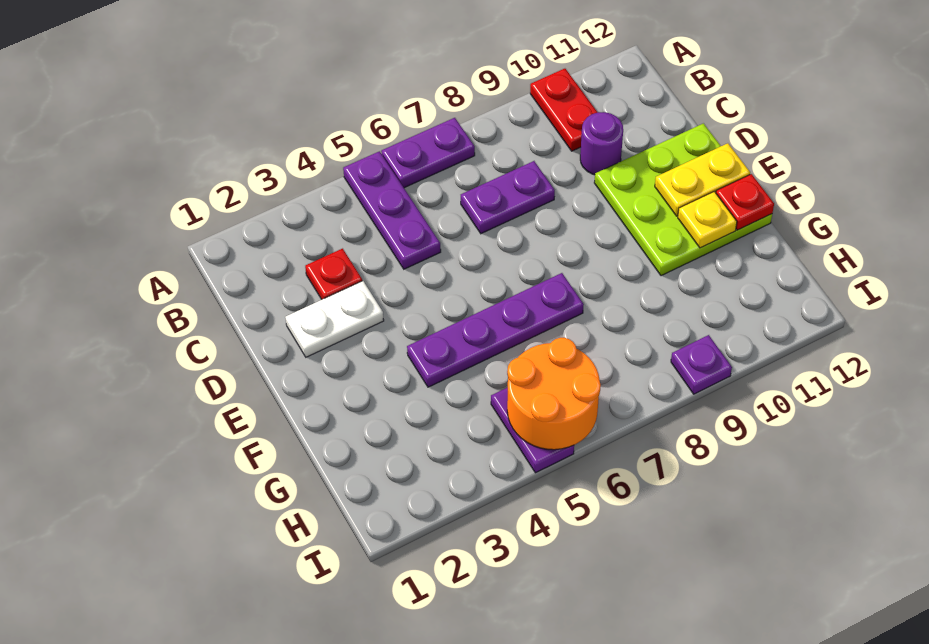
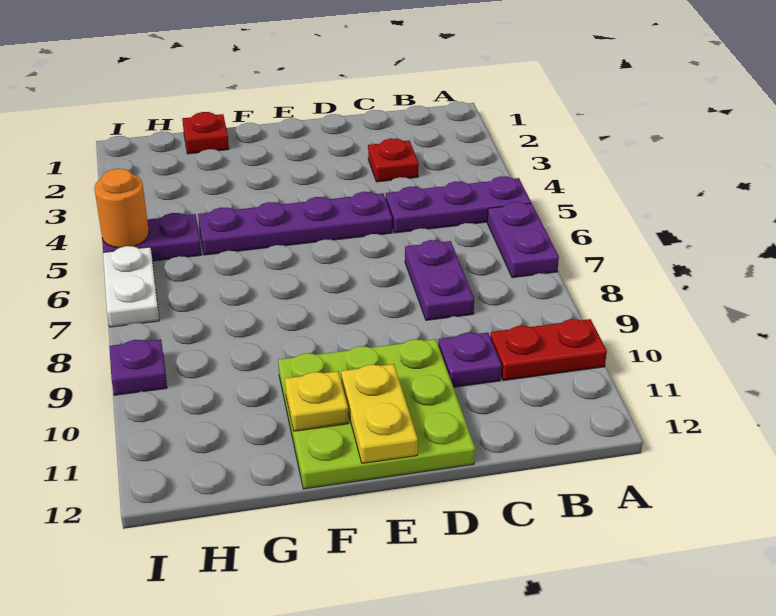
purple 1x1 round brick [580,112,623,175] -> purple 1x1 plate [438,332,501,387]
white 1x2 plate [285,281,384,357] -> white 1x2 plate moved to [103,246,159,327]
purple 1x4 plate [407,273,584,387] -> purple 1x4 plate turned to [198,192,392,255]
red 1x1 plate [716,174,774,230] -> red 1x1 plate moved to [182,112,229,154]
orange 2x2 round brick [507,338,601,450] -> orange 1x1 round brick [94,169,149,248]

